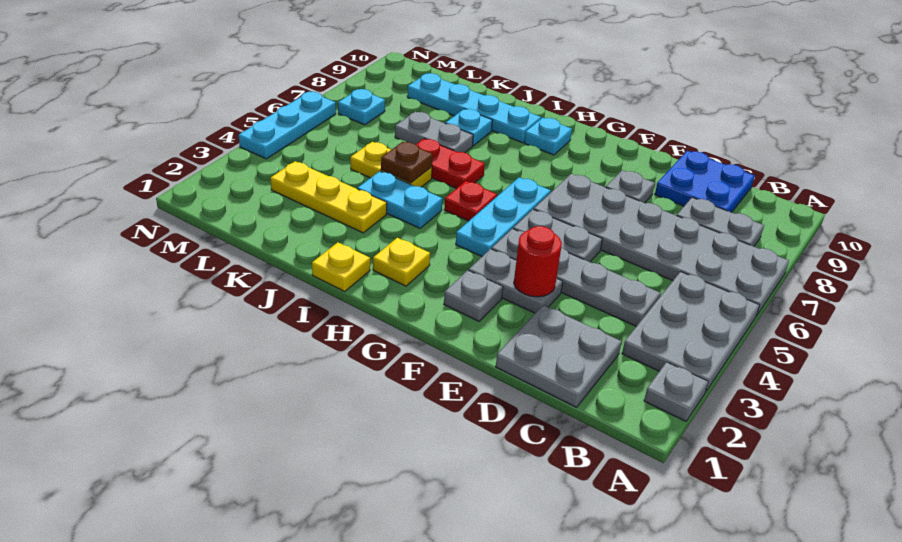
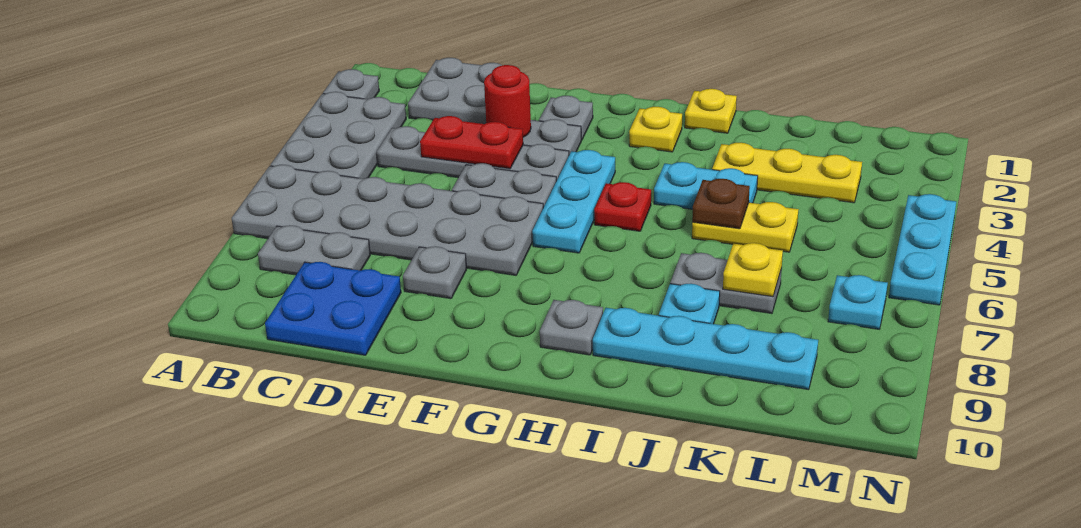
cyan 1x1 plate [524,118,572,155] -> grey 1x1 plate [540,300,603,355]
red 1x2 plate [416,139,485,189] -> red 1x2 plate moved to [420,116,523,169]
none -> yellow 1x1 plate [723,243,783,297]

